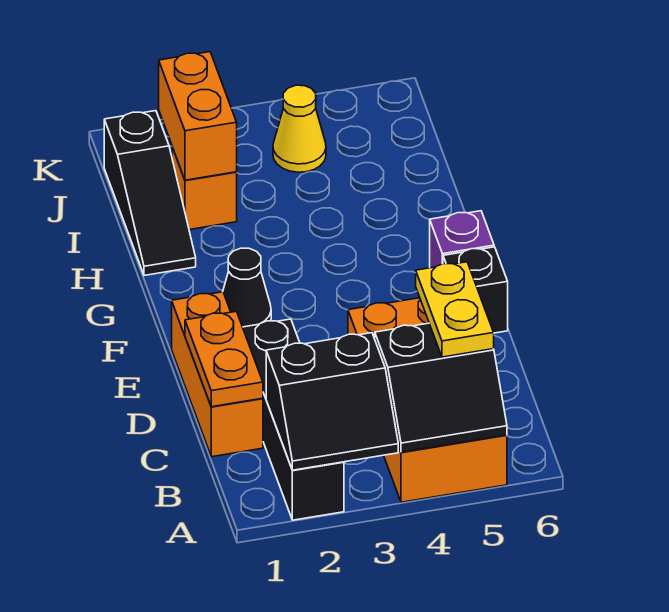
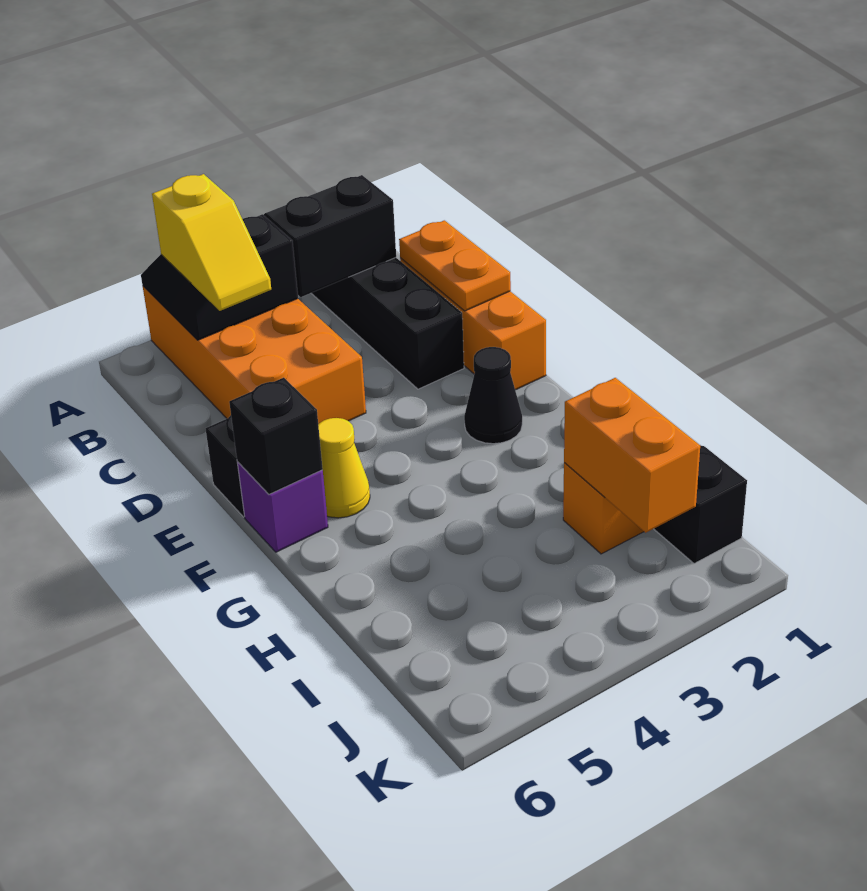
yellow 1x2 plate [416,262,494,357] -> yellow 1x2 slope [152,174,271,311]
none -> black 1x1 brick [229,378,323,494]
yellow 1x1 cone [273,85,326,172] -> yellow 1x1 cone moved to [318,418,370,518]

